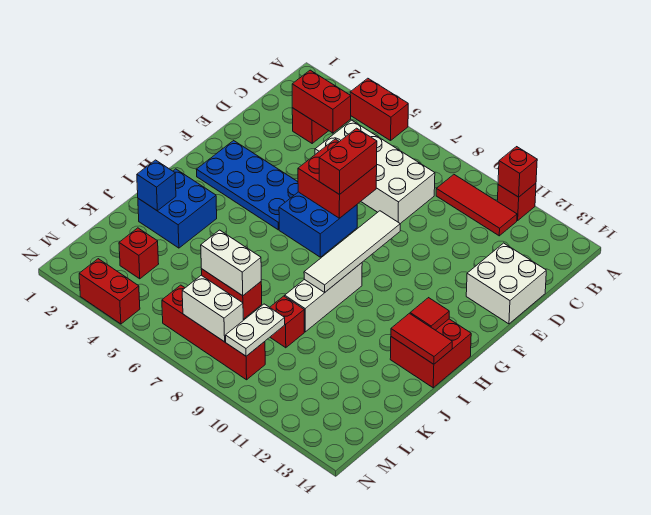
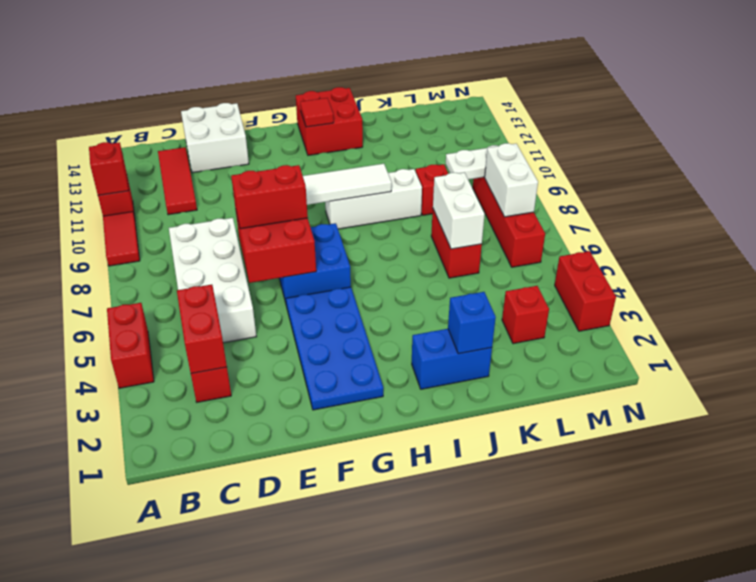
red 1x3 tile [436,175,517,236] -> red 1x3 tile moved to [158,147,197,215]
blue 2x2 brick [138,169,217,248] -> blue 1x2 brick [412,329,492,389]
red 1x2 tile [391,313,452,364] -> red 1x2 tile moved to [103,212,140,266]

